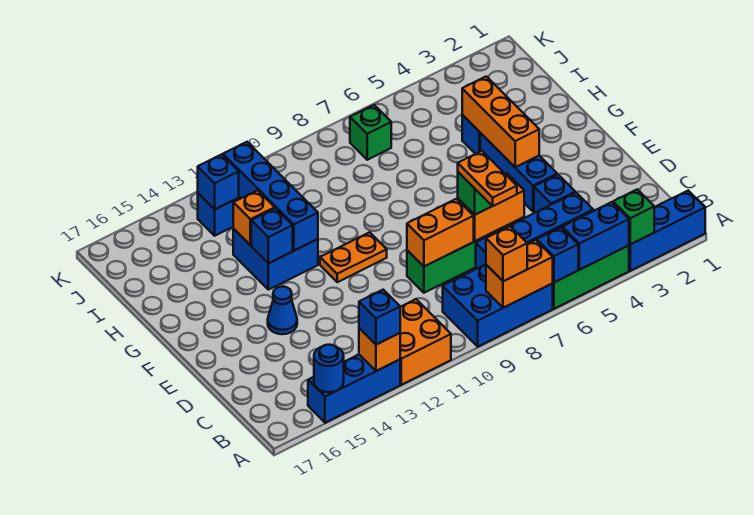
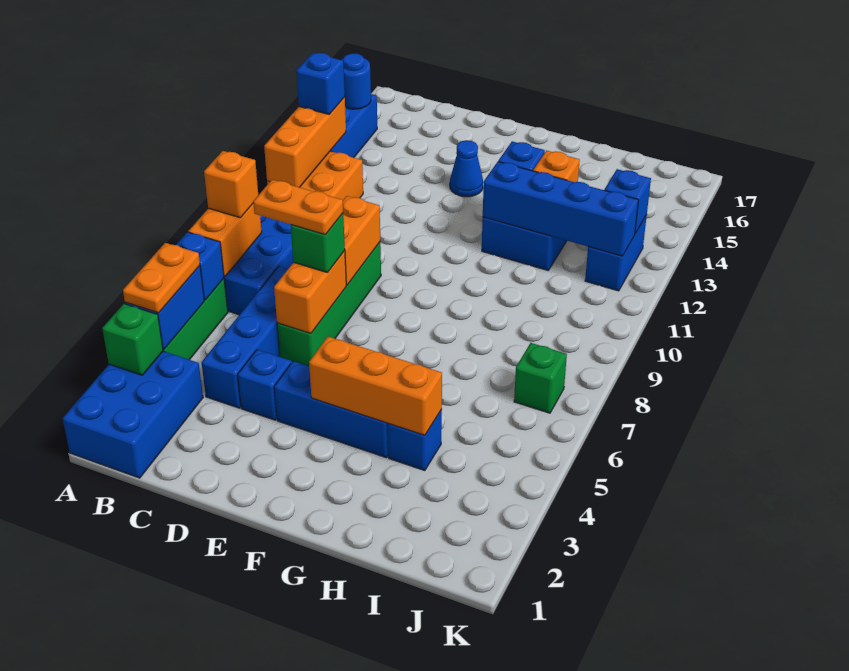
blue 1x3 brick [629,191,705,271] -> blue 2x3 brick [63,351,203,478]
orange 1x1 brick [359,328,400,371] -> orange 1x3 brick [264,97,346,187]
orange 1x2 plate [320,232,387,282] -> orange 1x2 plate moved to [123,243,200,313]

